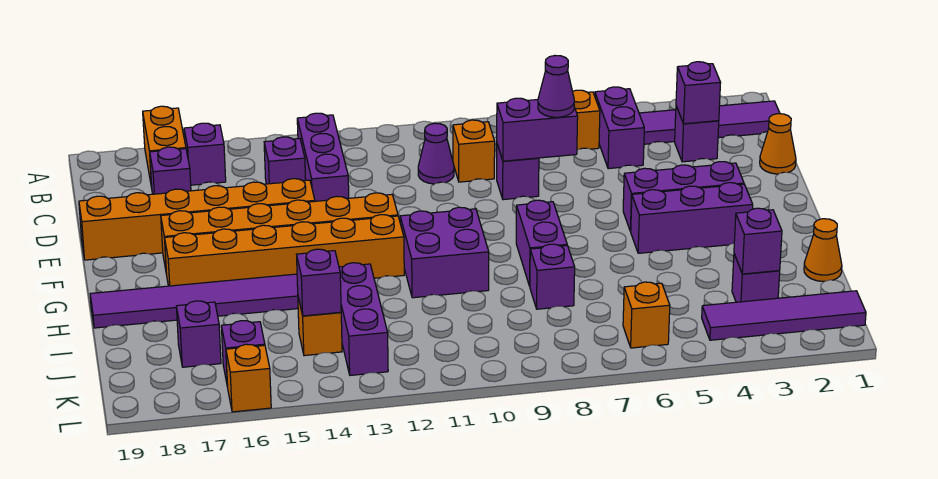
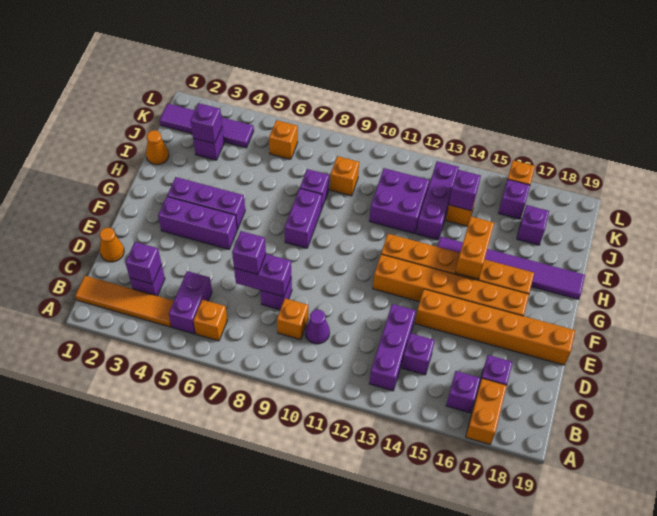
purple 1x4 tile [639,101,780,144] -> orange 1x4 tile [75,276,174,327]
purple 1x1 cone [538,56,574,117] -> purple 1x1 brick [232,231,266,275]
purple 2x2 brick [400,207,489,298] -> purple 2x2 brick moved to [369,168,429,234]
none -> orange 1x2 brick [455,217,494,279]
none -> orange 1x1 brick [330,156,359,196]

